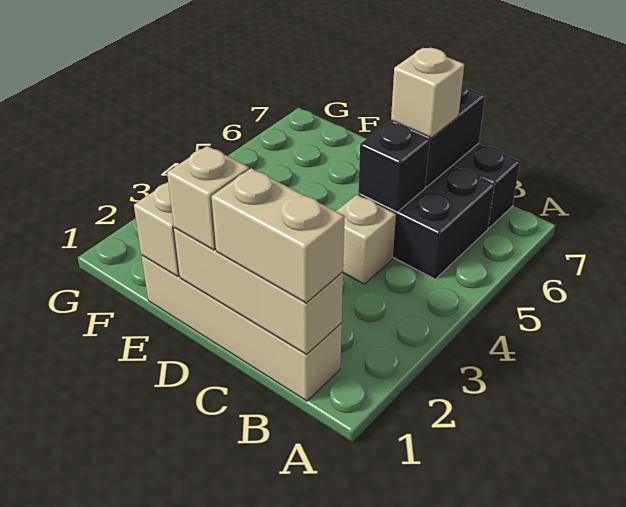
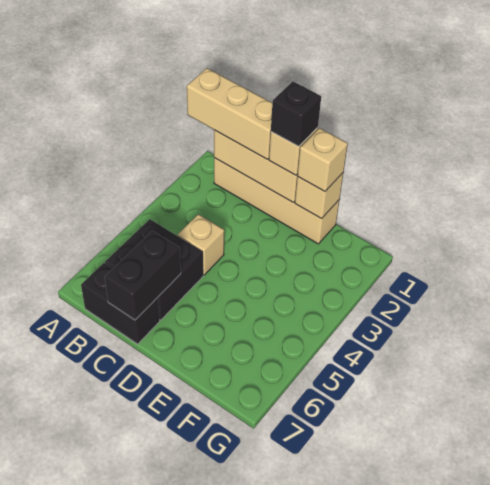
tan 1x2 brick [211,168,345,303] -> tan 1x3 brick [187,68,272,160]
black 1x1 brick [358,122,430,212] -> black 1x1 brick moved to [271,81,321,146]
tan 1x1 brick [391,48,464,138] -> tan 1x1 brick moved to [297,128,348,191]

